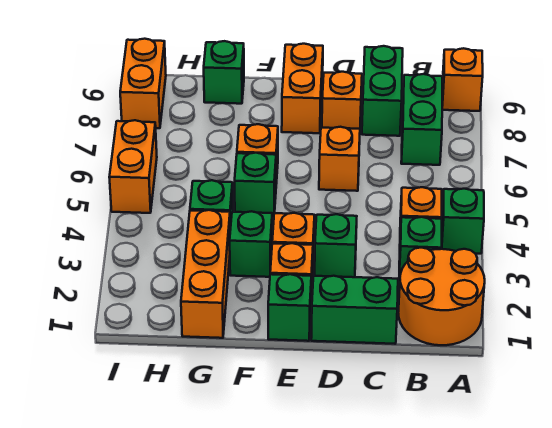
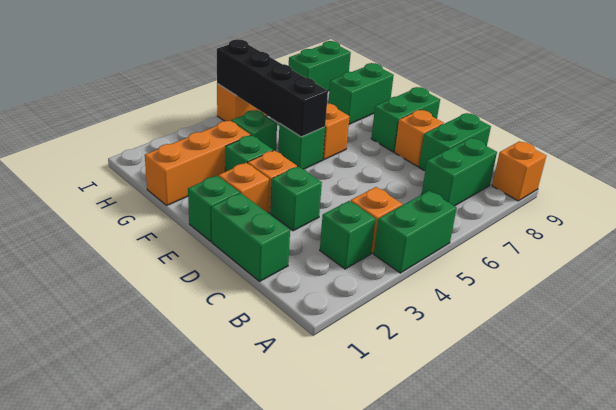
orange 2x2 round brick [398,248,485,345] -> none
green 1x1 brick [442,189,484,254] -> green 1x2 brick [374,191,457,273]
orange 1x1 brick [319,127,360,191] -> none
orange 1x2 brick [282,44,323,133] -> green 1x2 brick [371,87,440,152]
none -> black 1x4 brick [217,39,328,137]
green 1x1 brick [204,41,244,104] -> green 1x2 brick [328,63,394,124]
orange 1x2 brick [120,39,166,128] -> green 1x2 brick [289,41,351,91]

